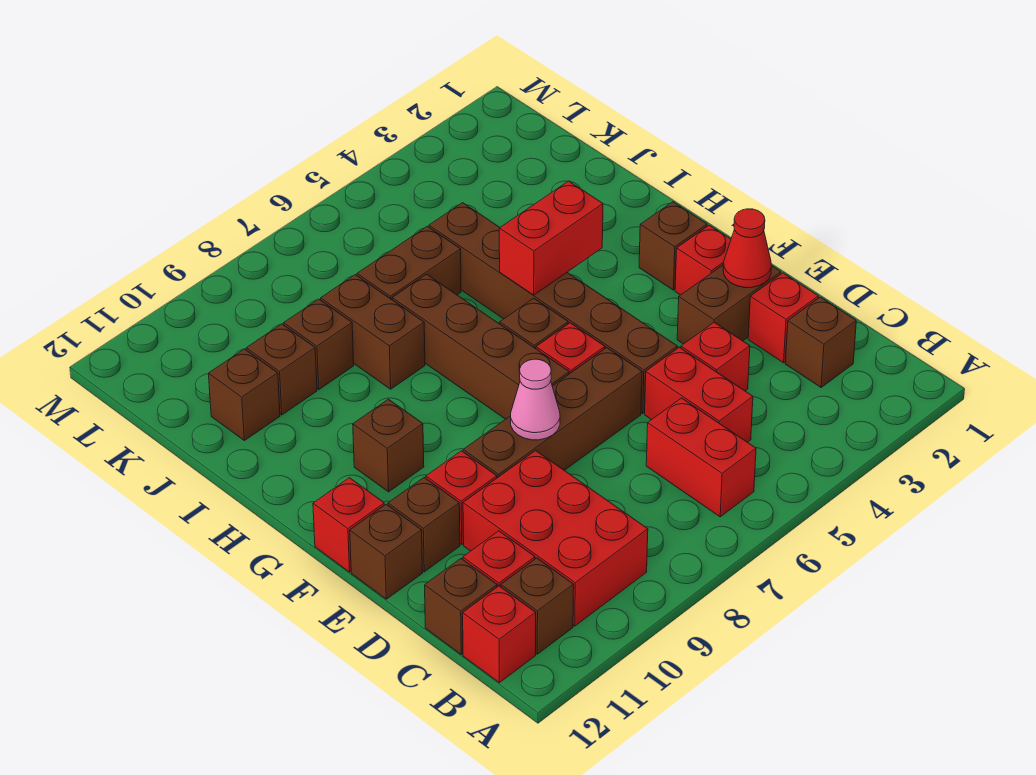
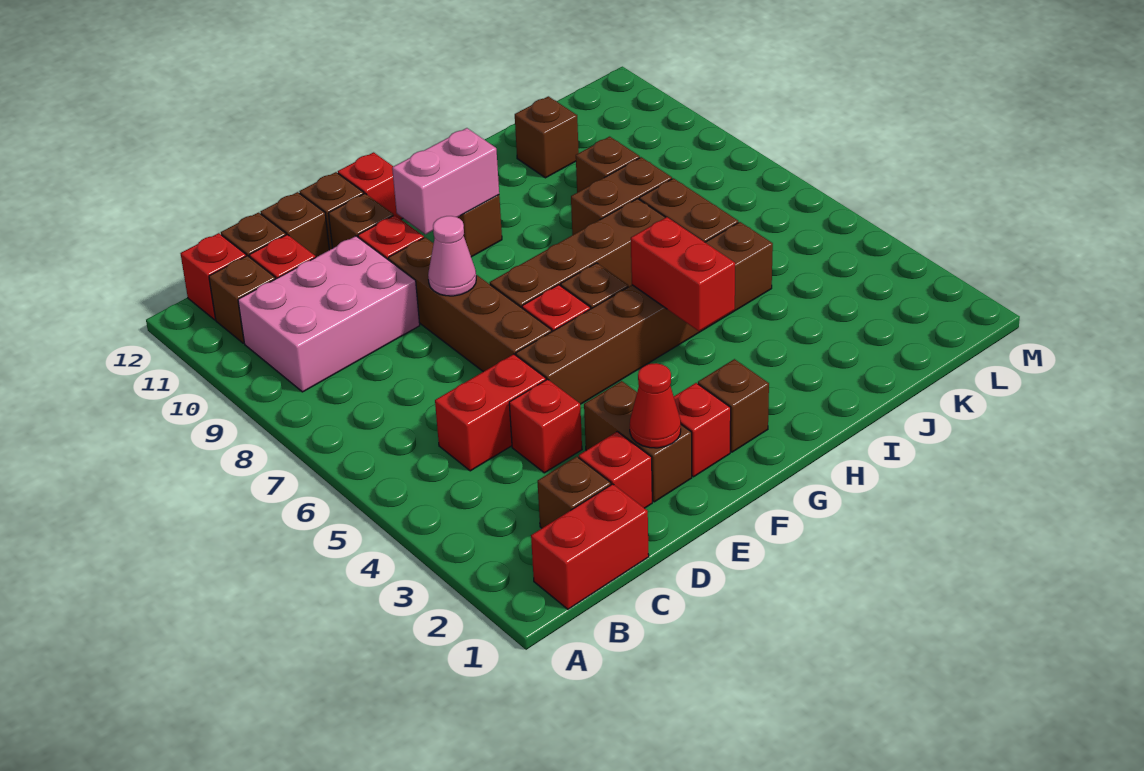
red 1x2 brick [646,398,756,517] -> red 1x2 brick moved to [531,484,649,609]
red 2x3 brick [463,451,648,626] -> pink 2x3 brick [238,236,420,392]
none -> pink 1x2 brick [392,128,499,234]
brown 1x1 brick [246,324,317,415] -> brown 1x1 brick moved to [261,192,329,257]

